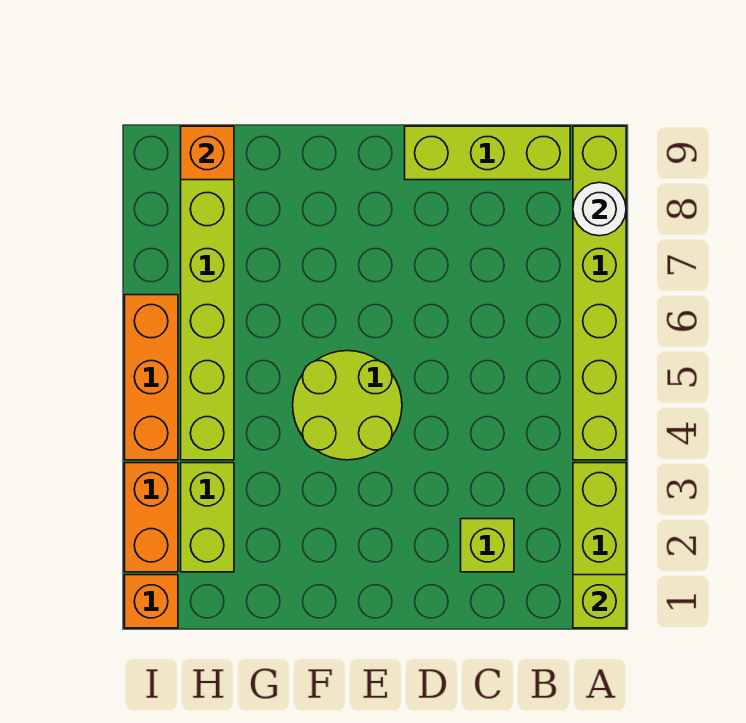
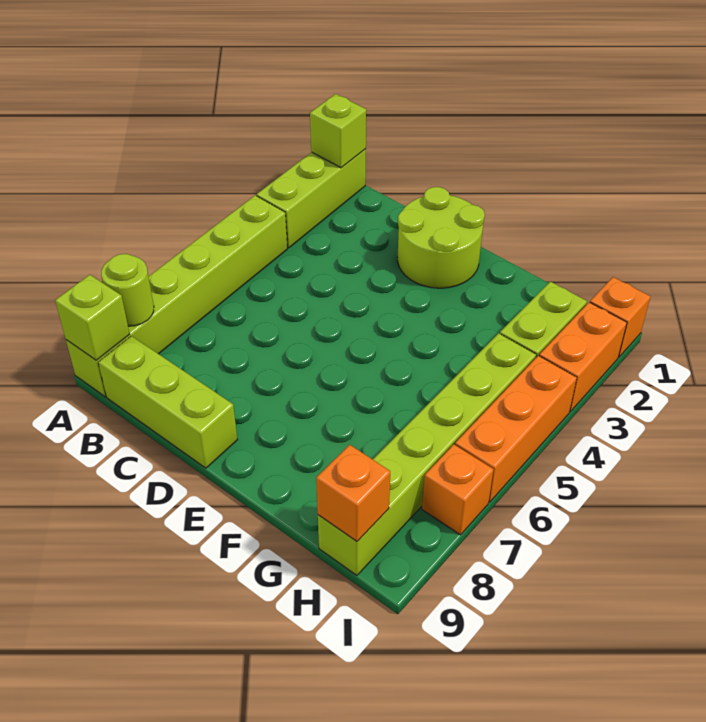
white 1x1 round brick [573,182,626,236] -> lime 1x1 round brick [101,254,154,326]
lime 1x1 brick [461,519,514,572] -> lime 1x1 brick moved to [55,275,130,360]
lime 2x2 round brick [293,351,402,460] -> lime 2x2 round brick moved to [398,187,485,288]
none -> orange 1x1 brick [422,444,493,535]

